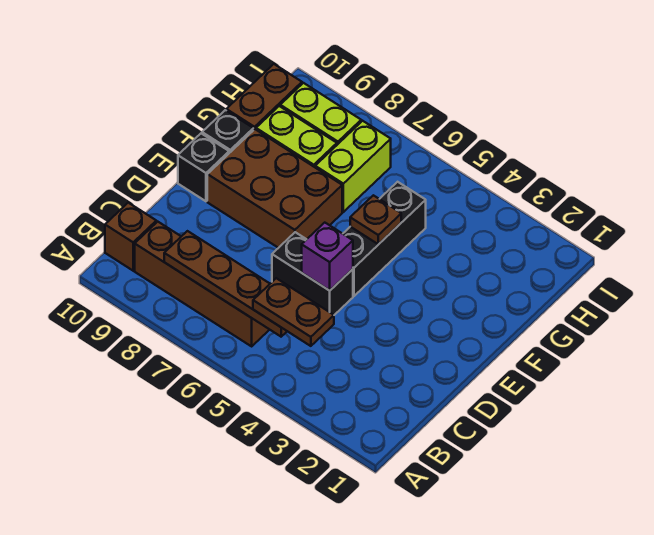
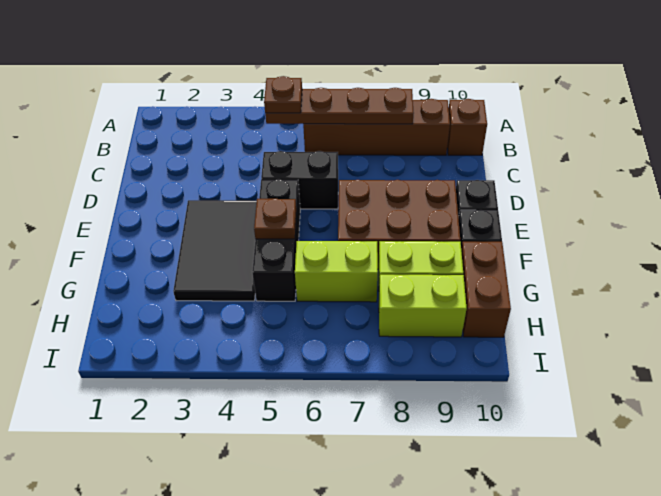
brown 1x2 plate [253,278,334,346] -> brown 1x1 plate [264,76,302,113]
purple 1x1 brick [302,223,353,291] -> none
none -> black 2x3 tile [173,200,257,301]
lime 1x2 brick [315,121,391,212] -> lime 1x2 brick turned to [295,241,378,302]

